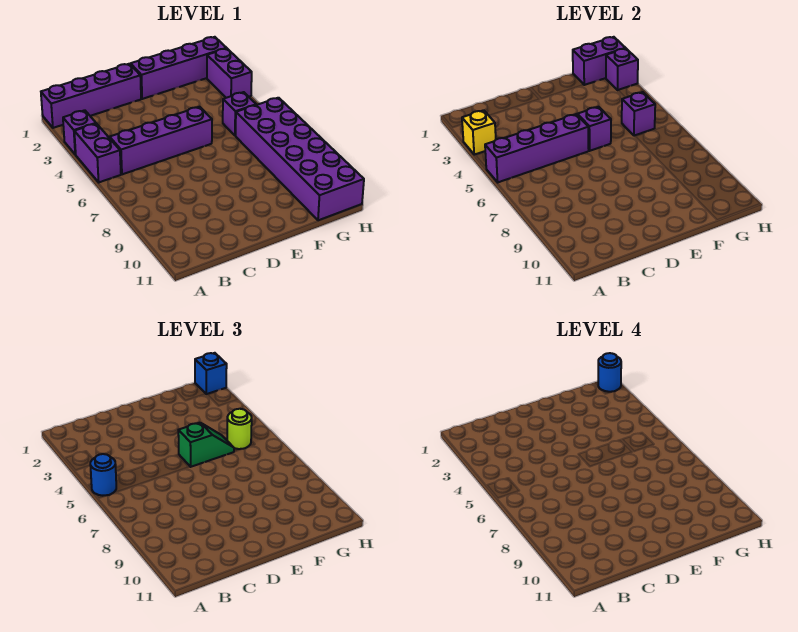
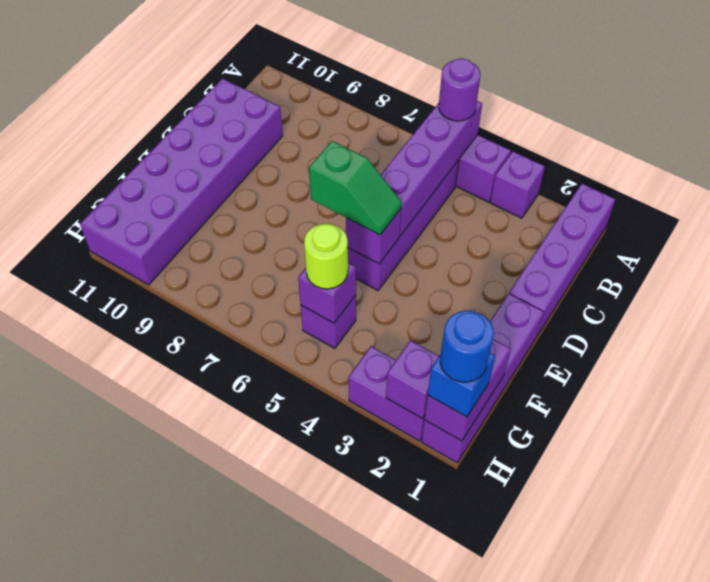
yellow 1x1 brick [462,110,496,155] -> none
blue 1x1 round brick [90,454,116,496] -> purple 1x1 round brick [439,58,480,121]
green 1x2 slope [178,423,234,467] -> green 1x2 slope turned to [309,141,402,235]
purple 2x6 brick [236,98,364,220] -> purple 2x6 brick turned to [80,78,283,285]

